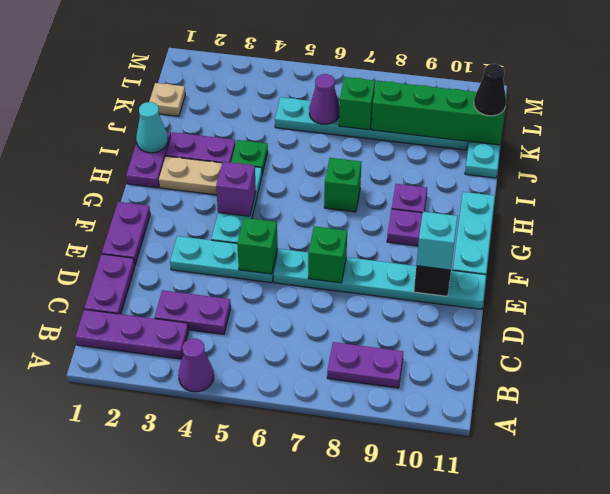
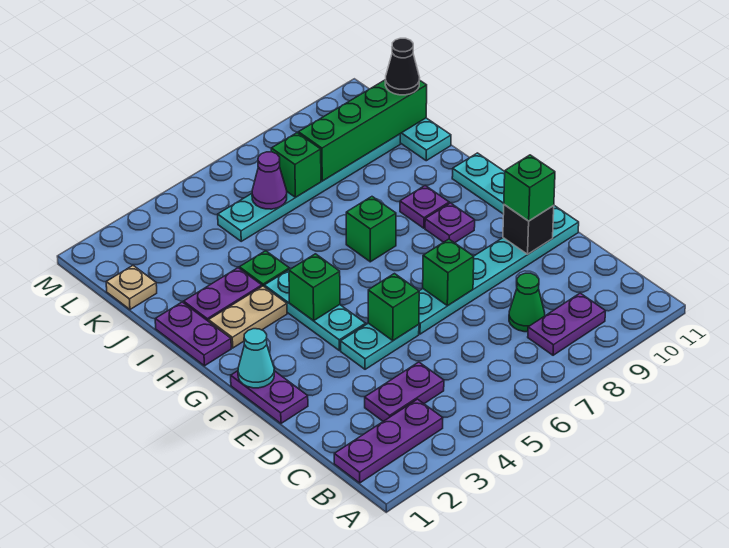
purple 1x1 cone [178,339,214,392] -> none
purple 1x2 plate [84,254,135,314] -> none
none -> green 1x1 cone [509,273,545,332]
cyan 1x3 plate [170,236,278,283] -> cyan 1x2 plate [341,323,419,369]
cyan 1x1 brick [416,212,458,270] -> green 1x1 brick [504,155,555,221]
purple 1x1 brick [216,161,256,216] -> green 1x1 brick [289,254,340,321]
cyan 1x1 cone [136,102,168,153] -> cyan 1x1 cone moved to [238,329,274,388]

